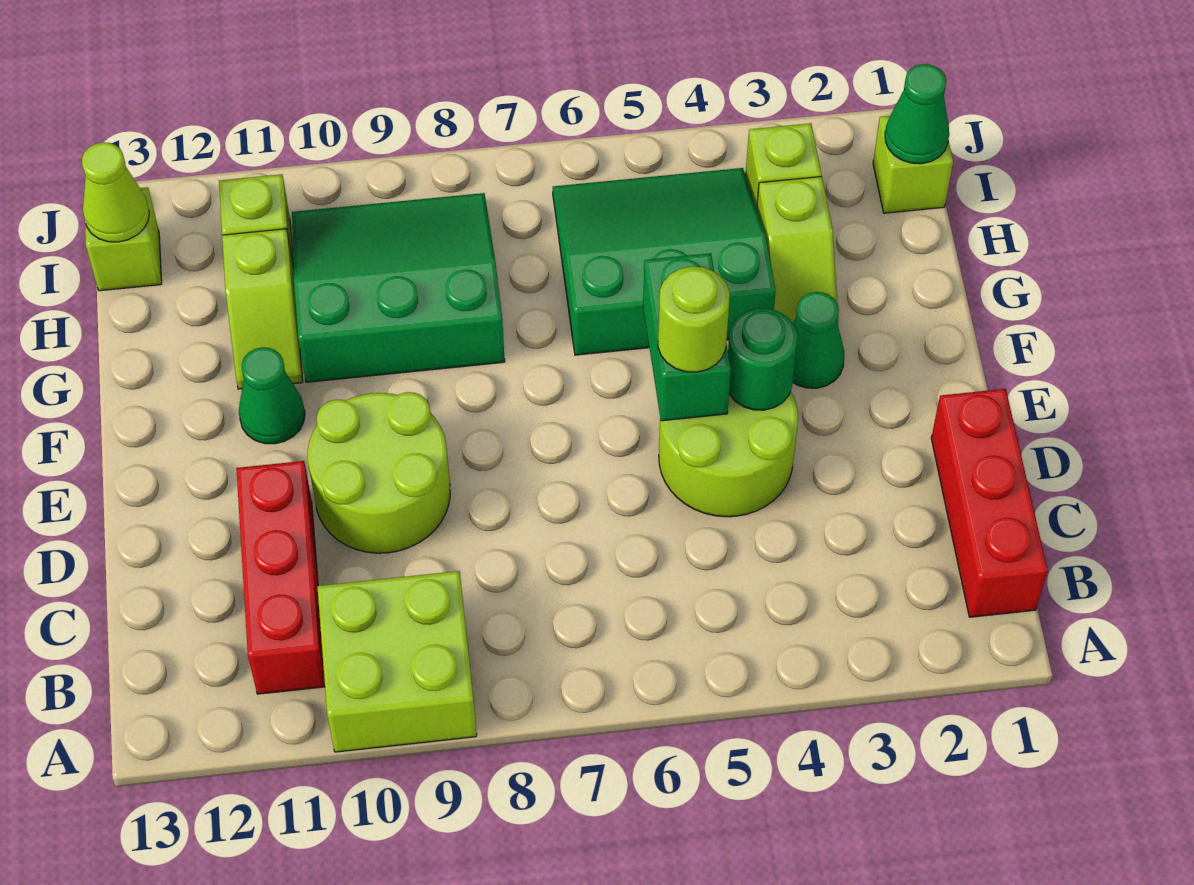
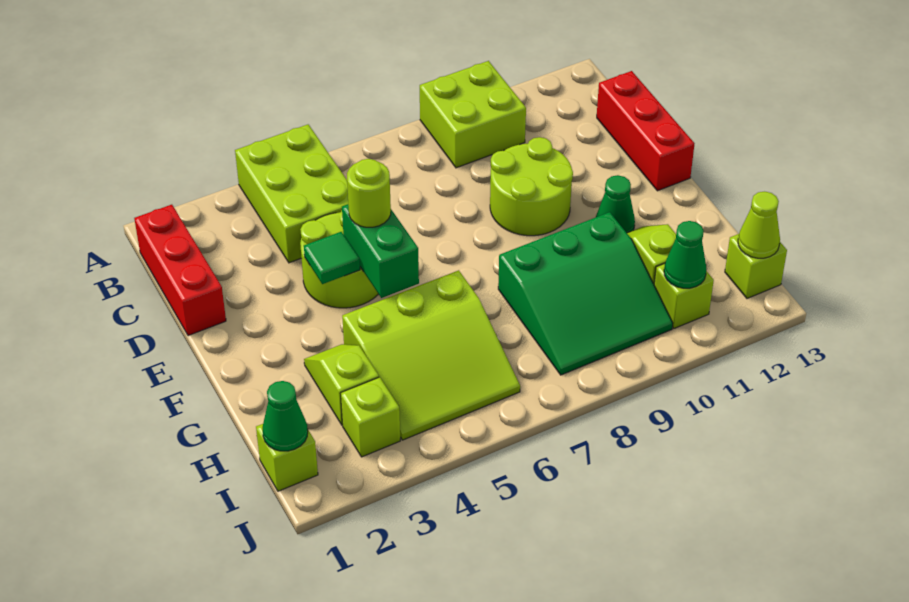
none -> lime 2x3 brick [235,125,348,263]
red 1x3 brick [236,461,325,694] -> red 1x3 brick moved to [597,71,694,191]
green 1x1 round brick [728,308,797,410] -> green 1x1 tile [304,232,360,284]
green 1x1 cone [793,292,844,388] -> green 1x1 cone moved to [664,221,706,288]
green 3x3 slope [553,168,776,355] -> lime 3x3 slope [342,270,520,440]

